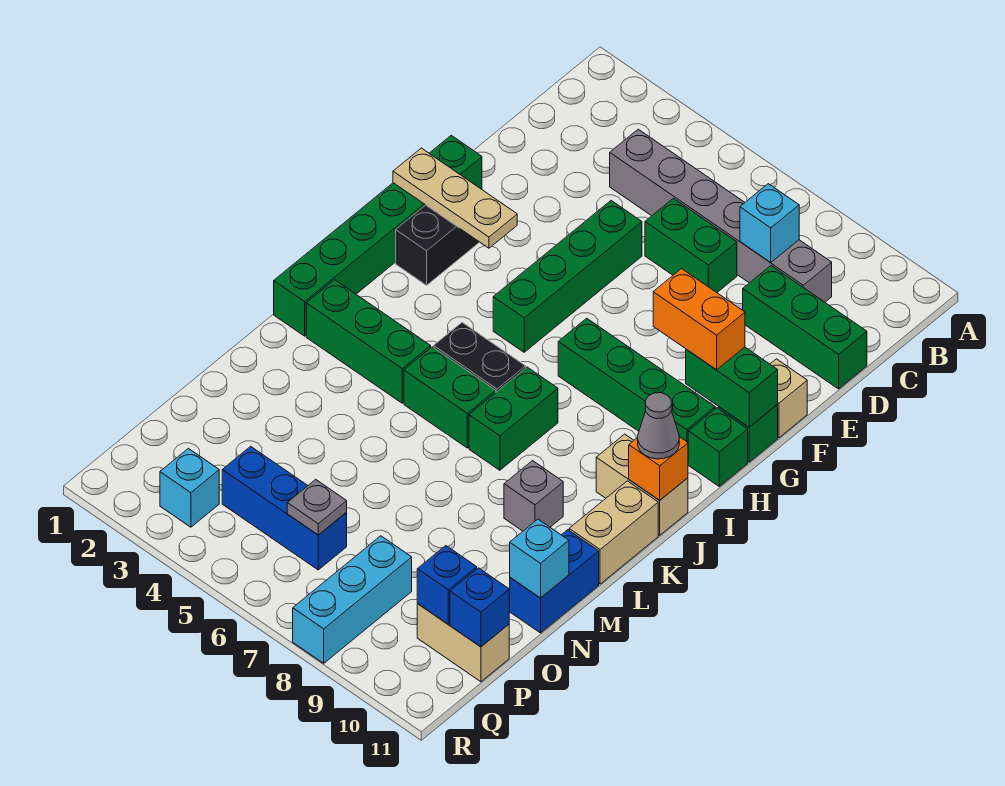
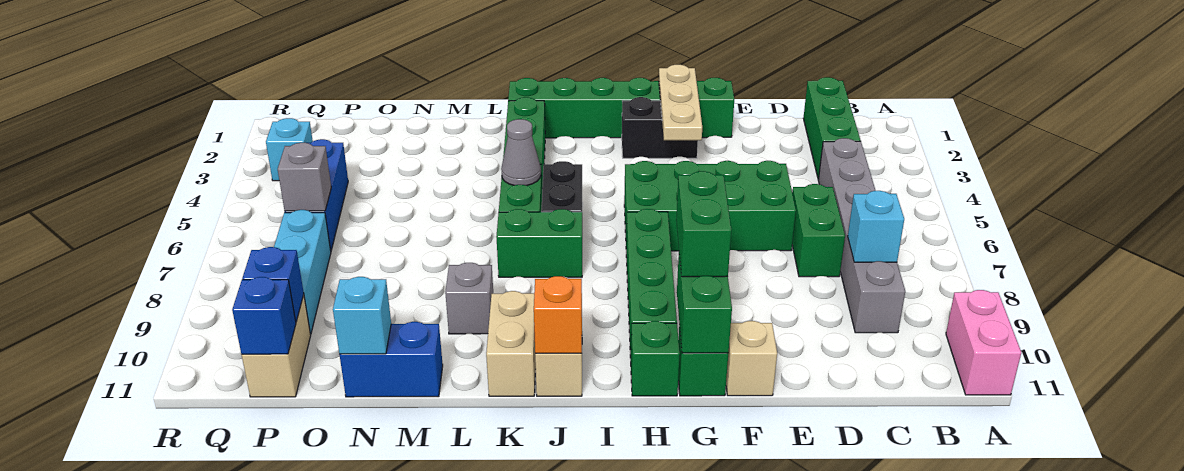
none -> pink 1x2 brick [946,290,1021,395]
green 1x3 brick [743,266,867,389] -> green 1x3 brick moved to [803,77,861,179]
green 1x4 brick [493,201,642,352] -> green 2x4 brick [624,161,796,251]
orange 1x2 brick [653,269,745,370] -> green 1x2 brick [676,171,731,277]
grey 1x1 cone [638,393,679,459] -> grey 1x1 cone moved to [501,119,541,186]
tan 1x2 brick [569,481,658,584] -> tan 1x2 brick turned to [486,291,536,396]
grey 1x1 plate [287,479,347,535] -> grey 1x1 brick [278,143,331,211]
cyan 1x3 brick [293,536,412,663] -> cyan 1x3 brick turned to [274,210,331,334]

